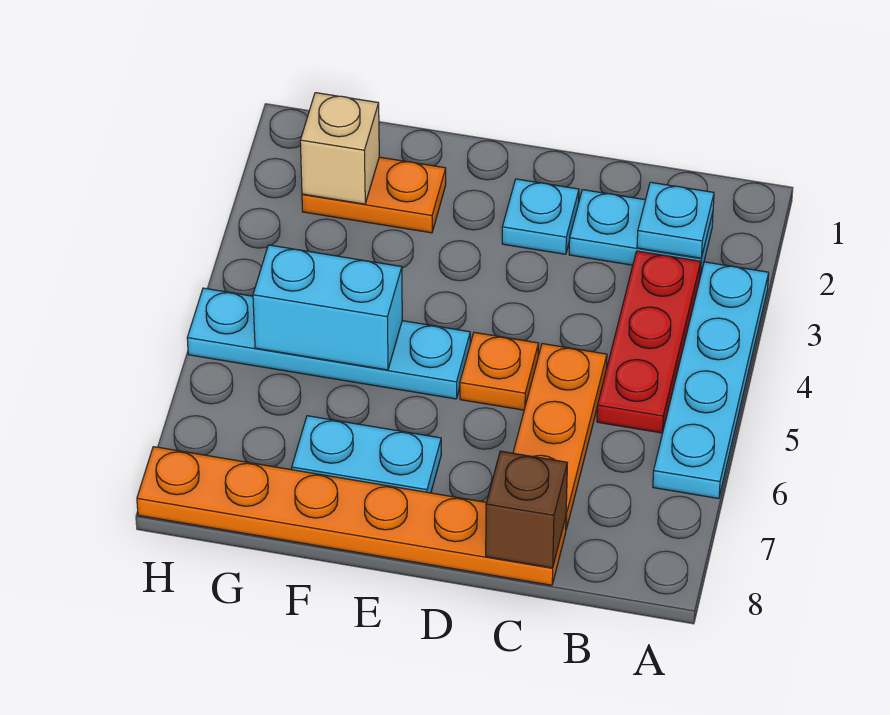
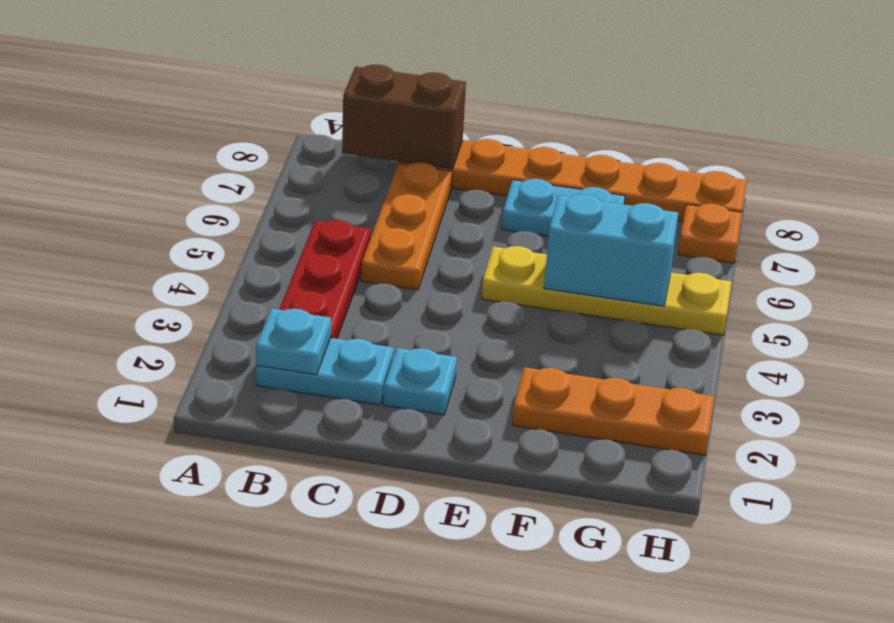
cyan 1x4 plate [653,262,769,499] -> none
brown 1x1 brick [486,451,567,568] -> brown 1x2 brick [342,65,466,169]
orange 1x1 plate [460,332,539,410] -> orange 1x1 plate moved to [678,204,742,263]
cyan 1x4 plate [187,288,470,399] -> yellow 1x4 plate [482,246,732,335]
orange 1x2 plate [302,157,446,233] -> orange 1x3 plate [512,367,715,455]
tan 1x1 brick [300,93,379,204] -> none

